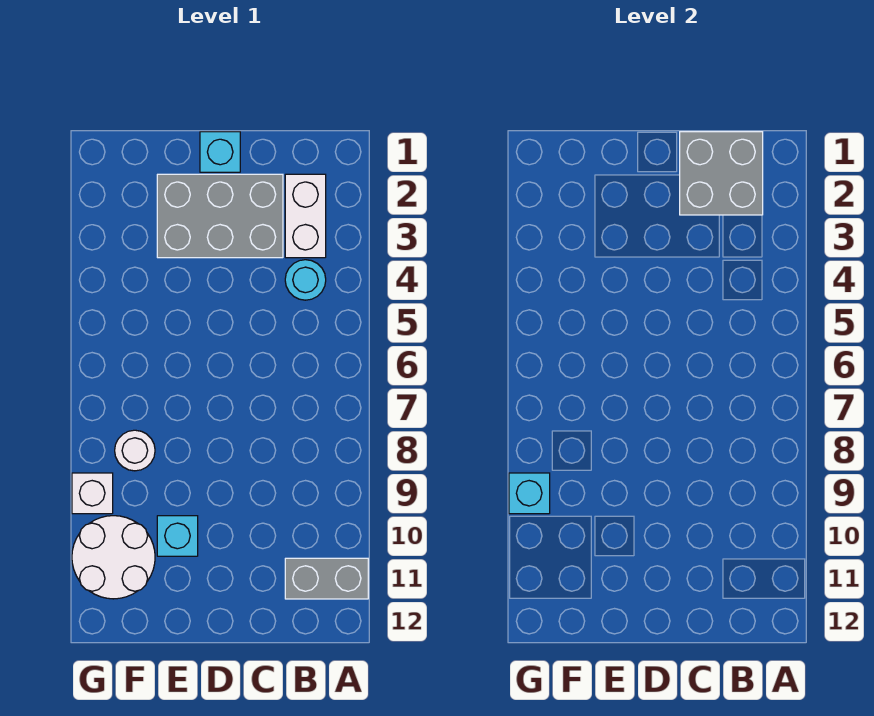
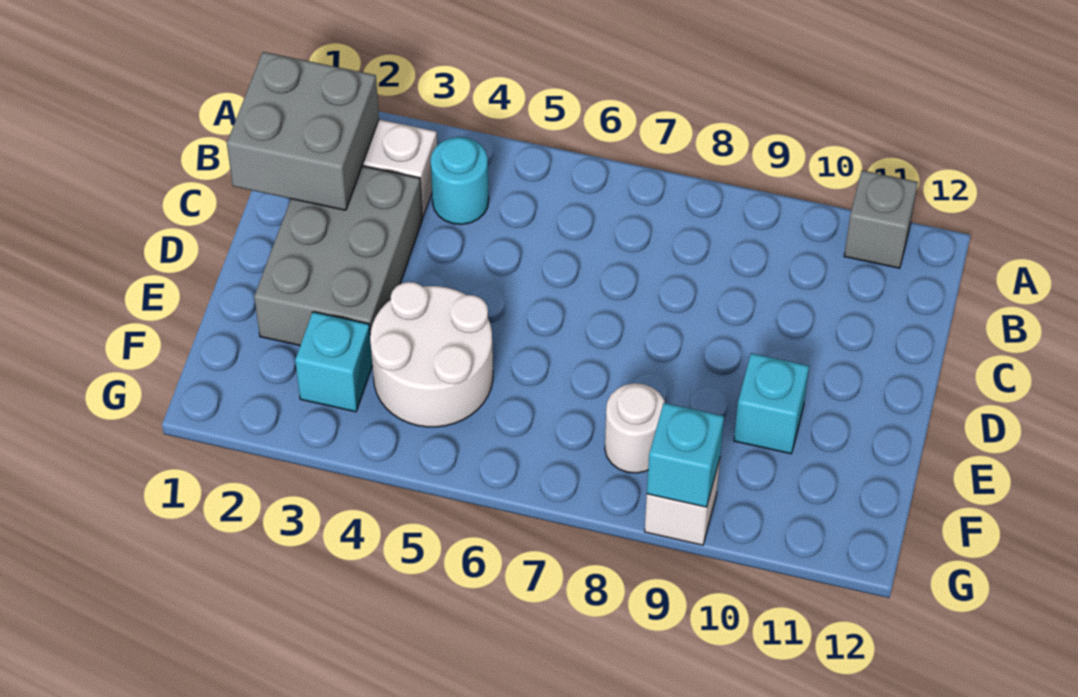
grey 1x2 brick [285,558,368,599] -> grey 1x1 brick [844,170,918,268]
cyan 1x1 brick [200,132,240,172] -> cyan 1x1 brick moved to [295,312,372,412]
white 2x2 round brick [72,516,155,599] -> white 2x2 round brick moved to [370,282,493,427]

